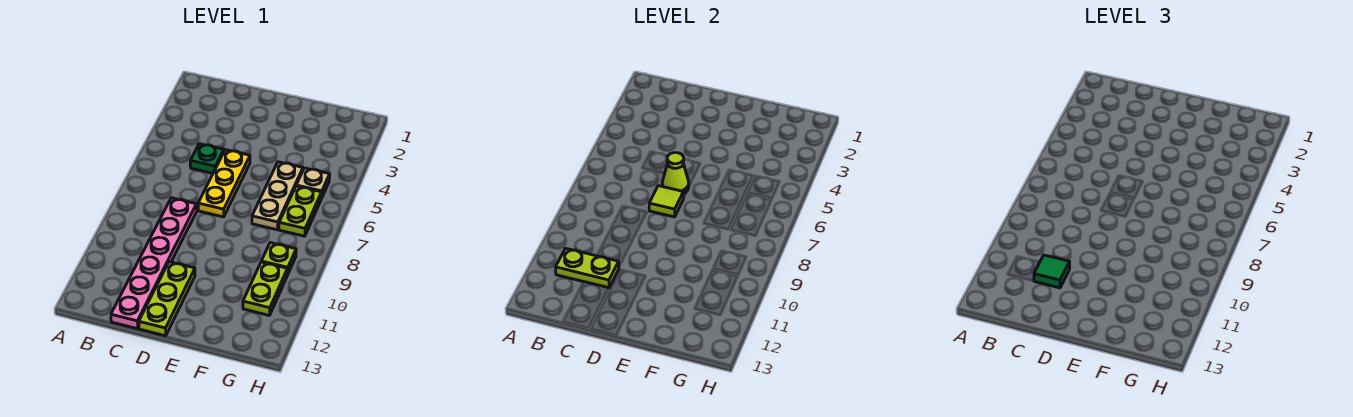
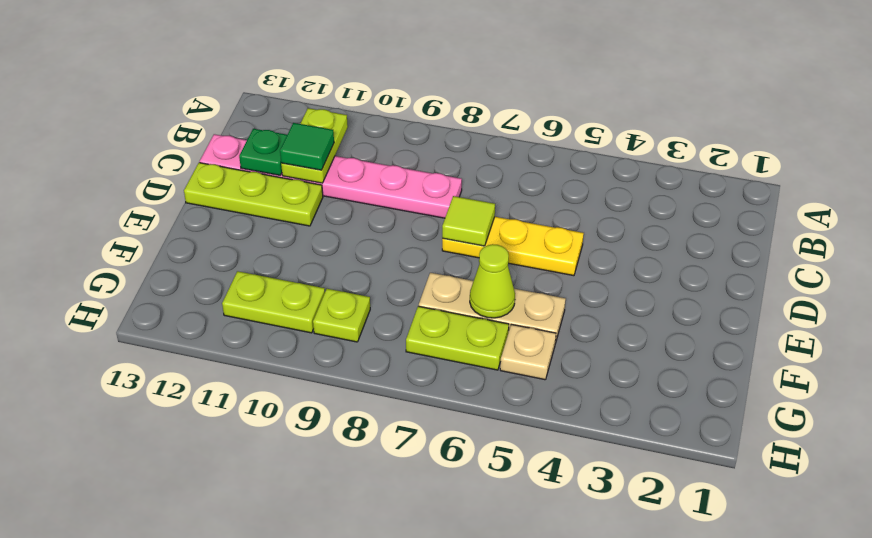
green 1x1 plate [190,144,224,173] -> green 1x1 plate moved to [239,129,287,175]
lime 1x1 cone [662,153,689,194] -> lime 1x1 cone moved to [470,244,515,318]

